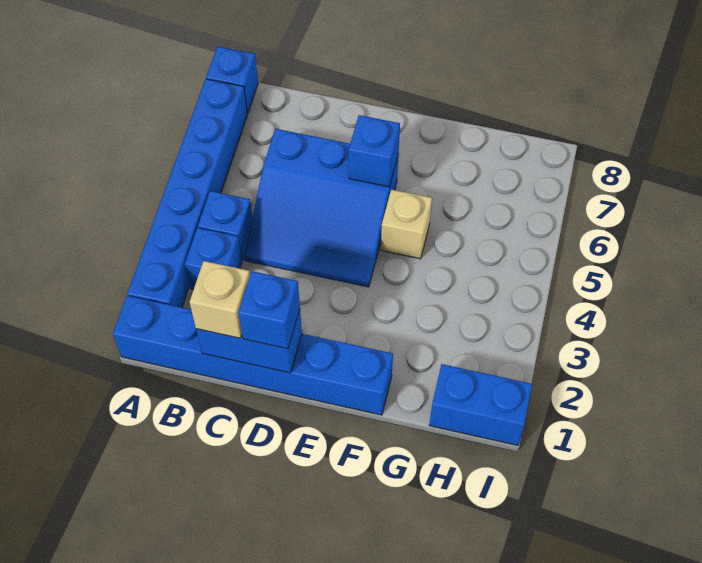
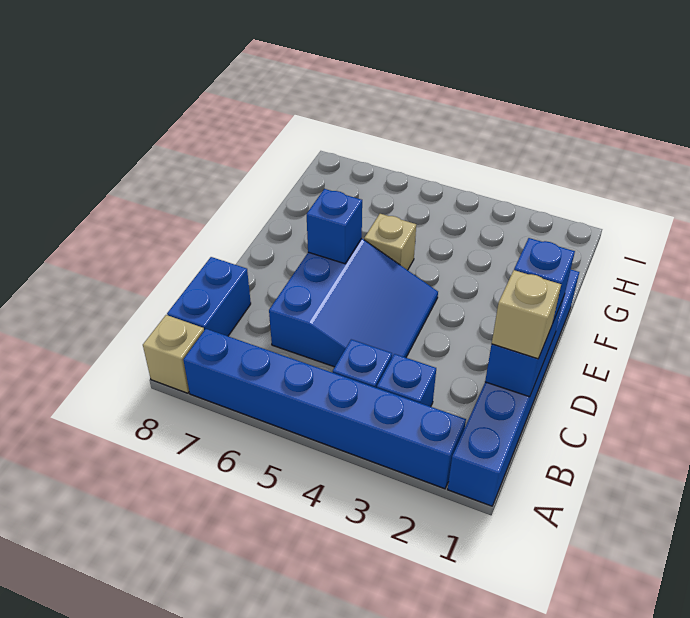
blue 1x1 brick [206,47,258,114] -> tan 1x1 brick [143,315,204,393]
blue 1x2 brick [429,364,532,445] -> blue 1x2 brick moved to [167,257,251,336]

